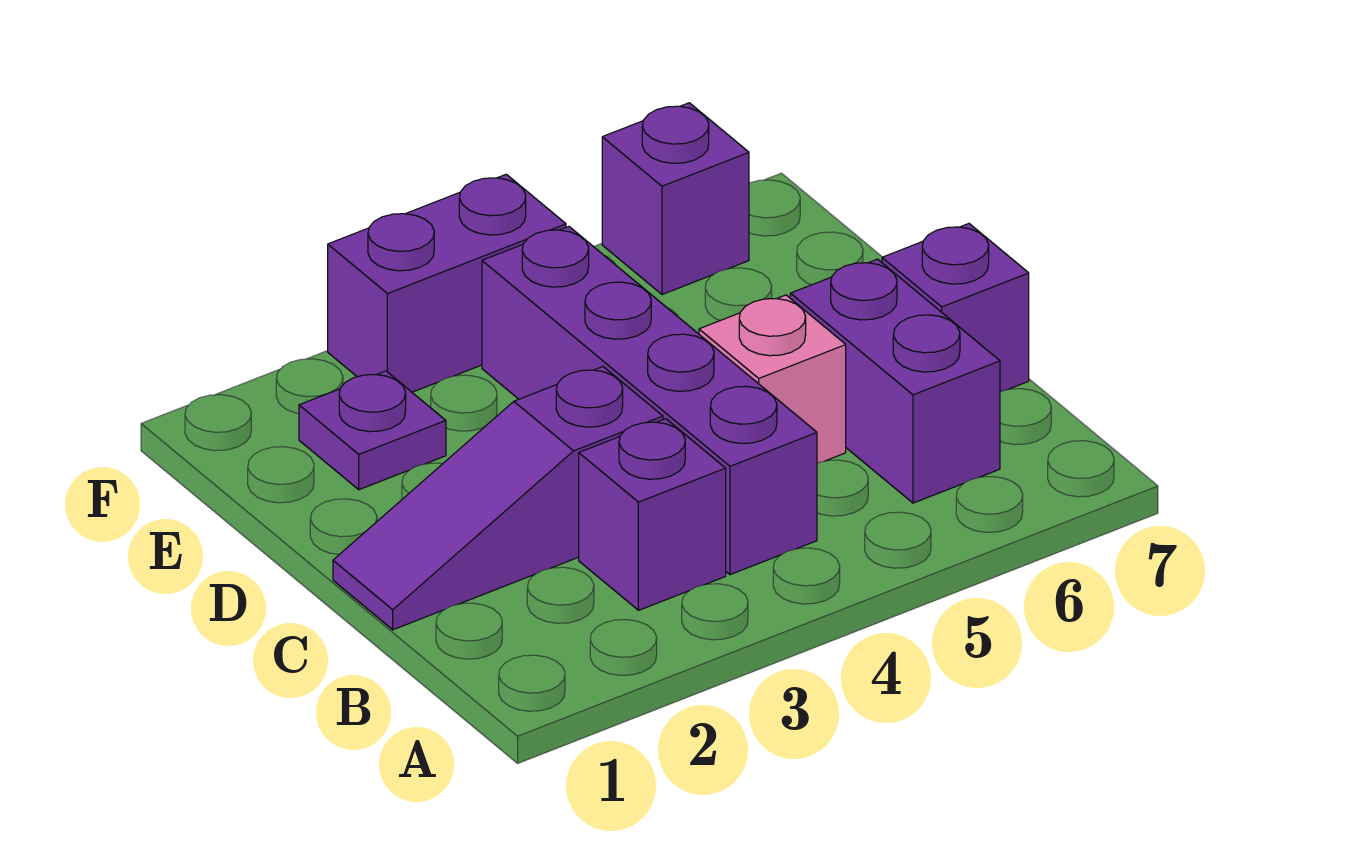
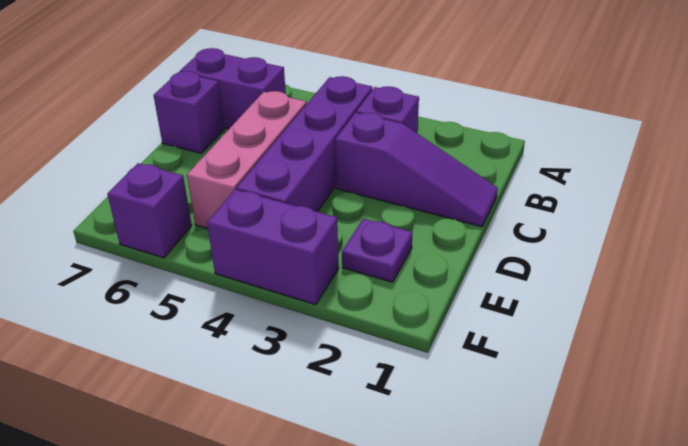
purple 1x2 brick [790,259,1000,503] -> purple 1x2 brick turned to [180,48,286,129]
pink 1x1 brick [699,295,846,463] -> pink 1x3 brick [187,91,307,228]

